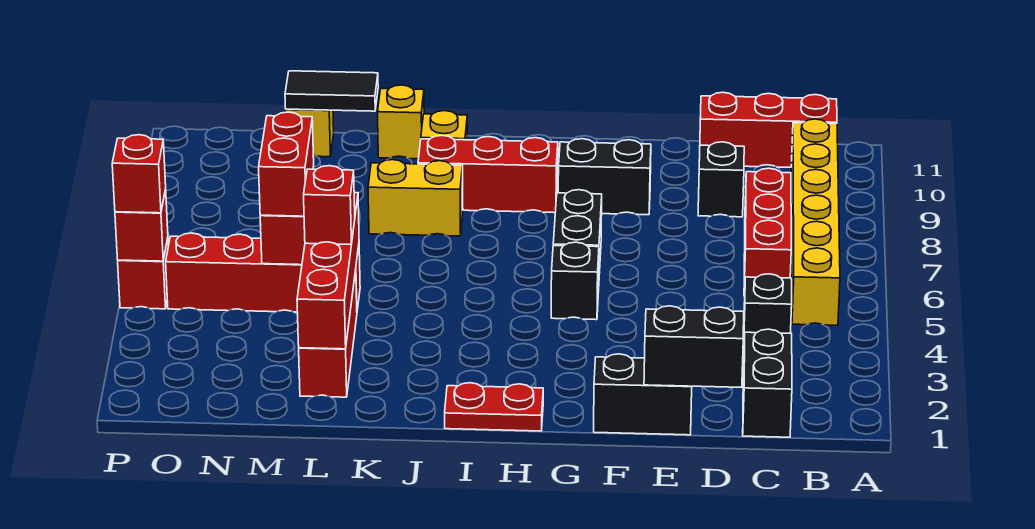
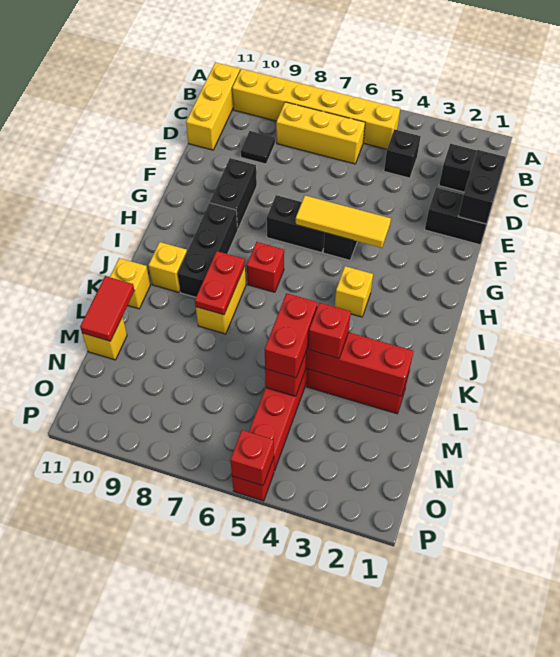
red 1x3 brick [700,92,837,167] -> yellow 1x3 brick [186,62,240,150]
red 1x3 brick [744,168,791,296] -> yellow 1x3 brick [276,102,365,164]
black 1x1 brick [698,142,744,217] -> black 1x1 tile [241,131,275,164]
black 1x2 brick [594,354,692,435] -> black 1x2 brick turned to [425,188,486,245]
none -> yellow 1x3 tile [296,196,391,248]
red 1x2 plate [445,383,543,431] -> red 1x2 plate moved to [195,251,245,315]
red 1x3 brick [418,135,558,213] -> black 1x3 brick [178,203,238,297]
none -> yellow 1x1 brick [335,266,373,317]
black 1x2 tile [285,71,378,111] -> red 1x2 tile [80,276,134,341]
red 1x2 brick [259,112,314,216] -> red 1x2 brick turned to [265,293,318,378]
red 1x1 brick [112,135,166,213] -> red 1x1 brick moved to [247,242,284,292]

